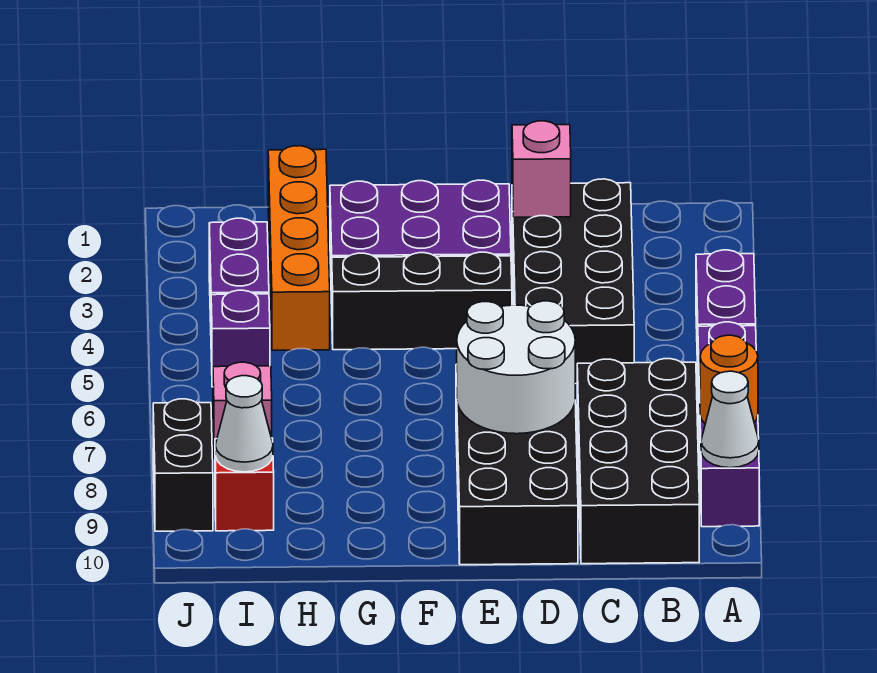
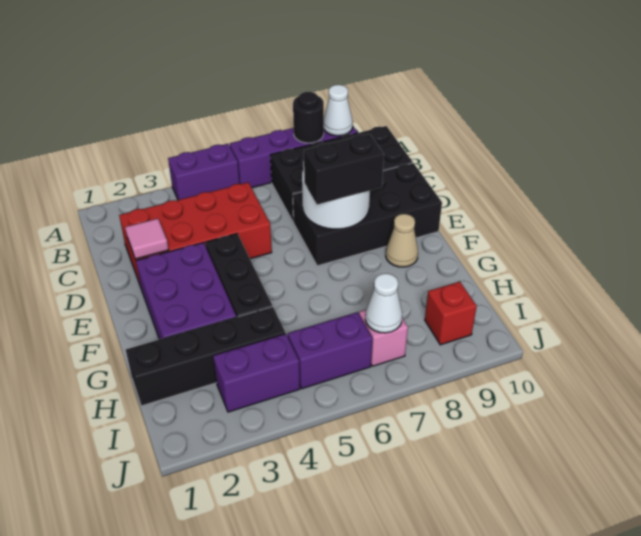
orange 1x1 round brick [700,335,758,424] -> black 1x1 round brick [293,92,324,143]
black 2x4 brick [512,179,634,384] -> red 2x4 brick [119,182,272,287]
pink 1x1 brick [512,121,571,218] -> pink 1x1 tile [125,219,169,259]
none -> tan 1x1 cone [386,214,418,267]
orange 1x4 brick [268,146,330,350] -> black 1x4 brick [126,307,285,406]
purple 1x1 brick [211,290,270,387] -> purple 1x2 brick [288,312,372,389]
white 1x1 cone [215,376,273,472] -> white 1x1 cone moved to [365,273,402,333]
black 1x2 brick [153,399,213,531] -> black 1x2 brick moved to [304,134,384,204]

